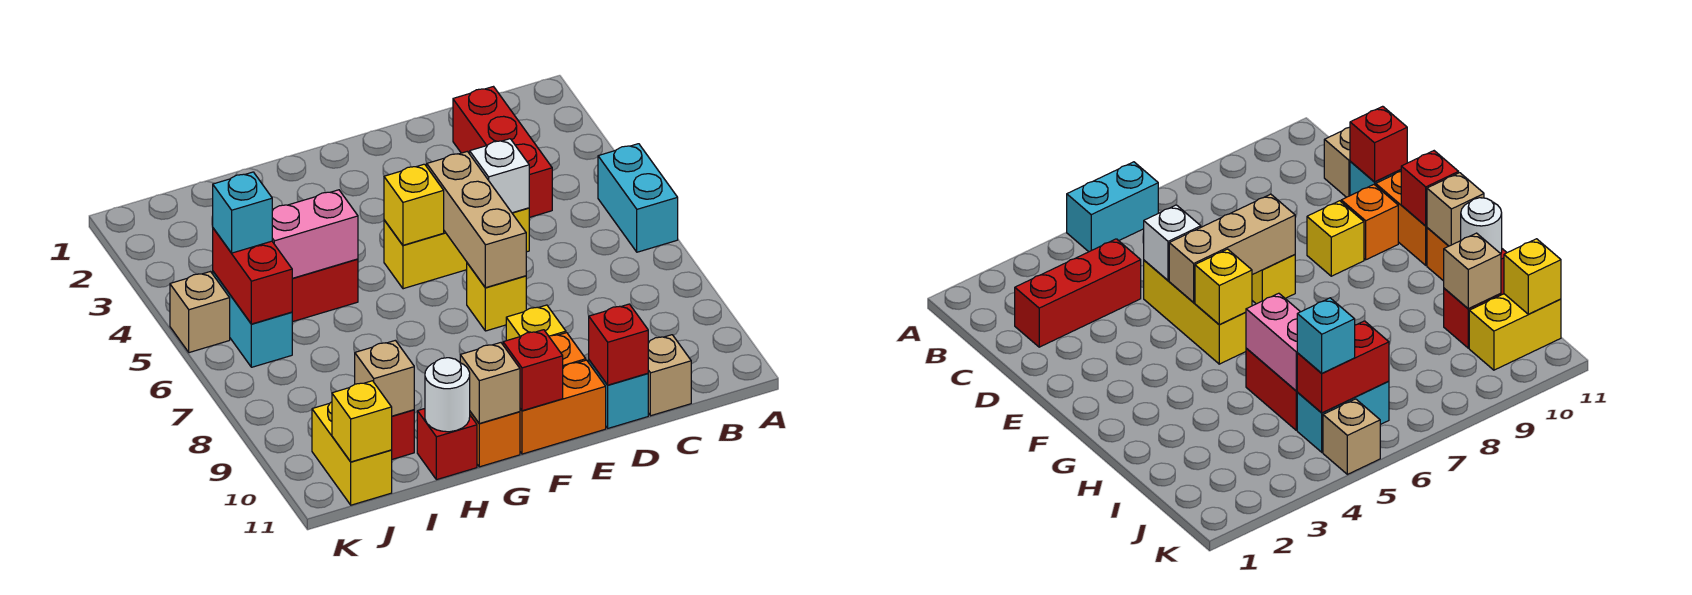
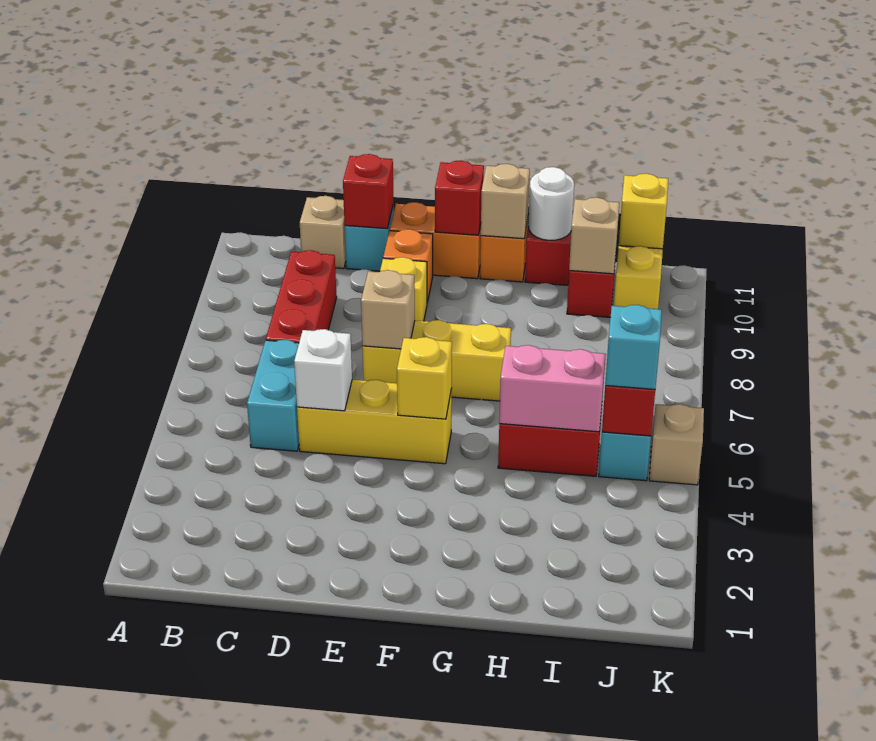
cyan 1x2 brick [598,144,678,252] -> cyan 1x2 brick moved to [247,340,299,451]
red 1x3 brick [453,87,552,217] -> red 1x3 brick moved to [266,250,337,343]
tan 1x3 brick [427,151,526,288] -> tan 1x1 brick [361,270,415,349]
yellow 1x1 brick [467,263,526,331] -> yellow 1x3 brick [362,320,511,401]

